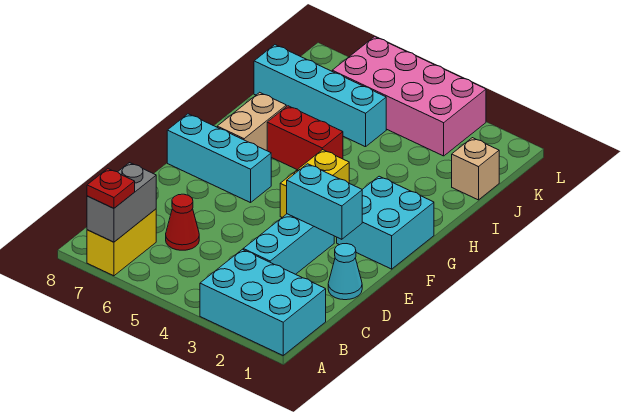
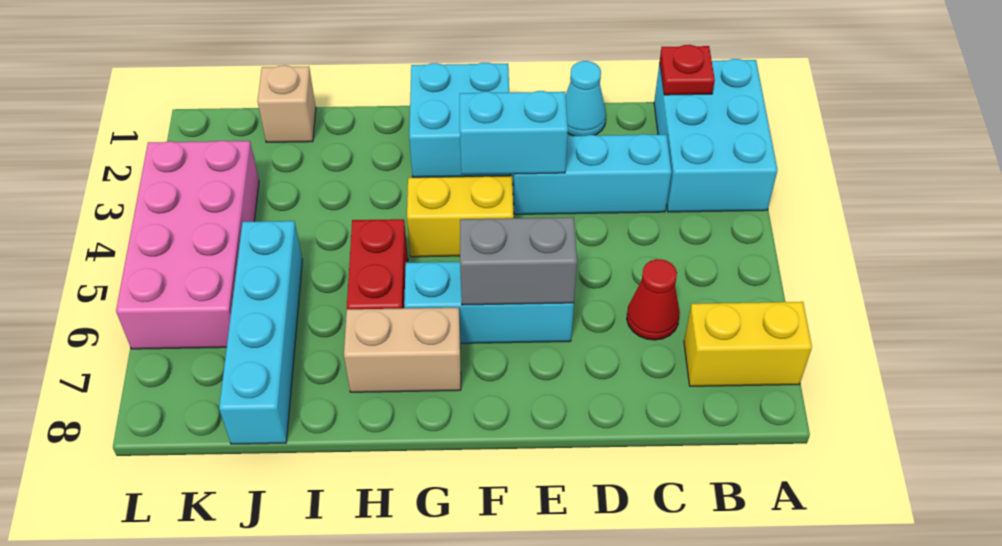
grey 1x2 brick [87,163,156,242] -> grey 1x2 brick moved to [460,217,577,305]
red 1x1 plate [87,169,135,208] -> red 1x1 plate moved to [660,45,715,95]
cyan 1x2 brick [287,164,362,239] -> cyan 1x2 brick turned to [460,91,568,175]
cyan 1x3 brick [167,114,271,203] -> cyan 1x3 brick turned to [404,262,574,343]

